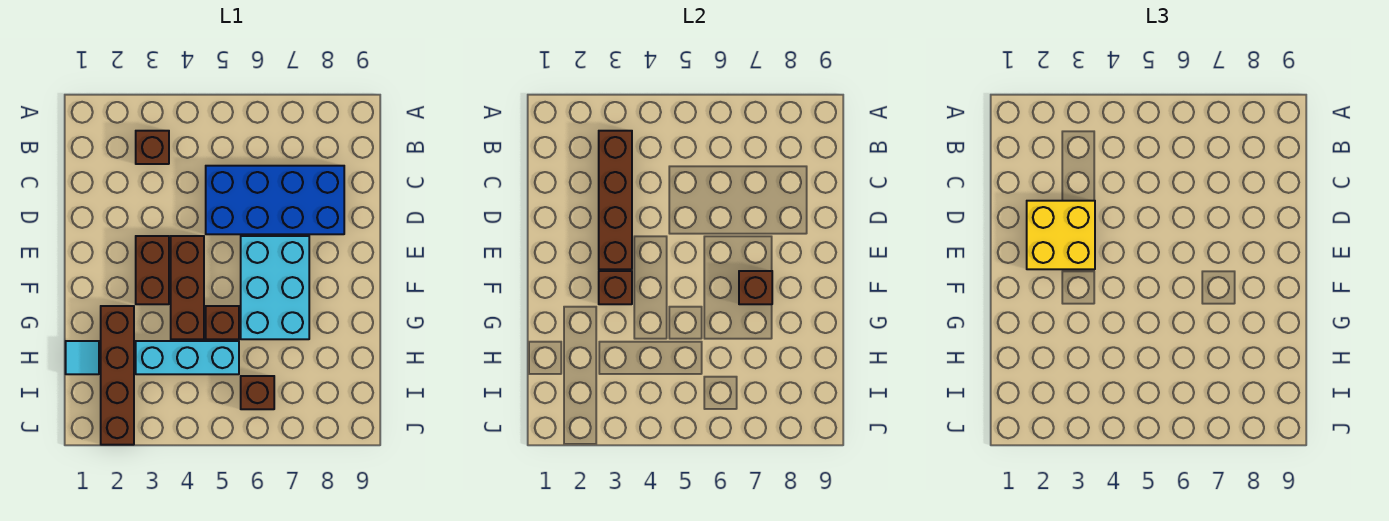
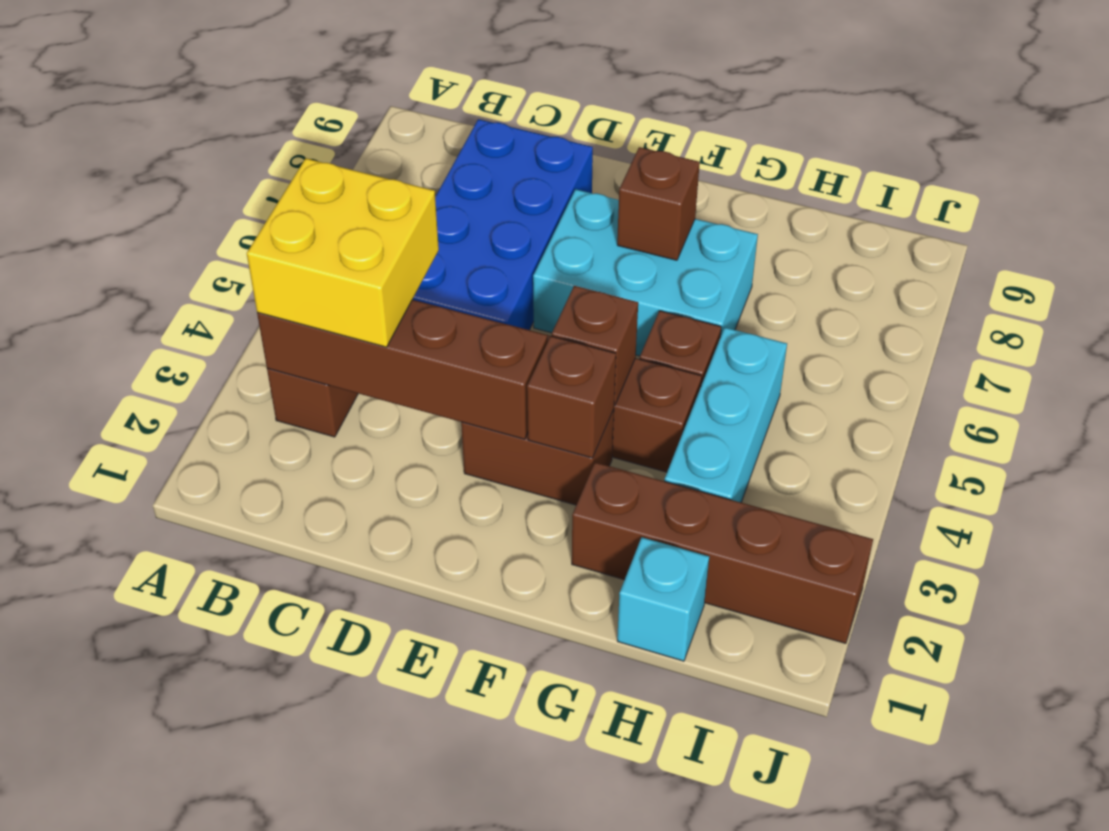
yellow 2x2 brick [1027,201,1095,269] -> yellow 2x2 brick moved to [247,158,439,347]
cyan 1x1 tile [66,341,99,374] -> cyan 1x1 brick [617,537,709,661]
brown 1x1 brick [241,376,274,409] -> brown 1x1 brick moved to [552,286,638,405]

